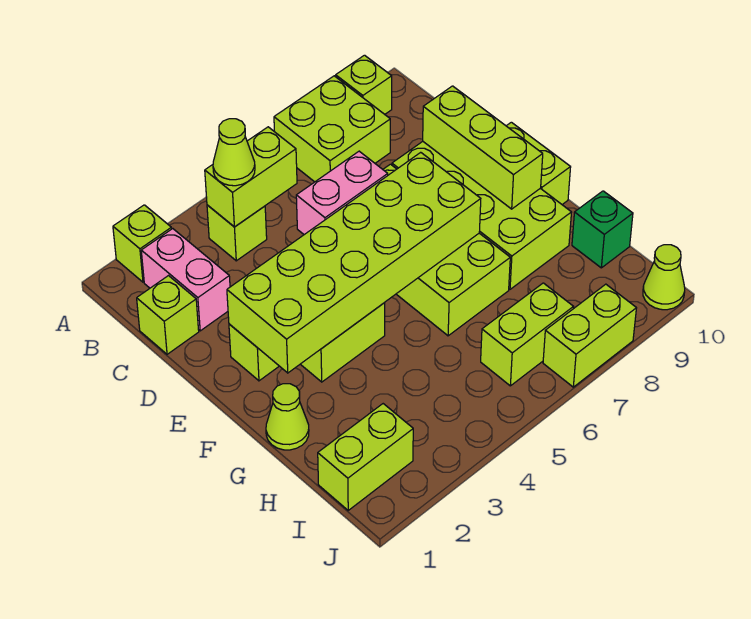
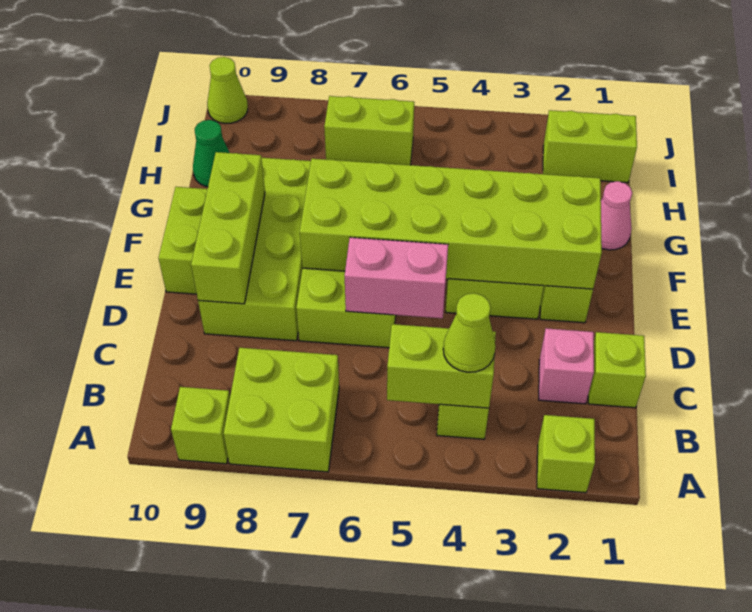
pink 1x2 brick [141,229,230,331] -> pink 1x1 brick [539,328,594,404]
lime 1x1 cone [266,384,309,450] -> pink 1x1 cone [601,181,632,250]
green 1x1 brick [572,191,633,268] -> green 1x1 cone [193,120,230,187]
lime 1x2 brick [543,284,636,387] -> none

